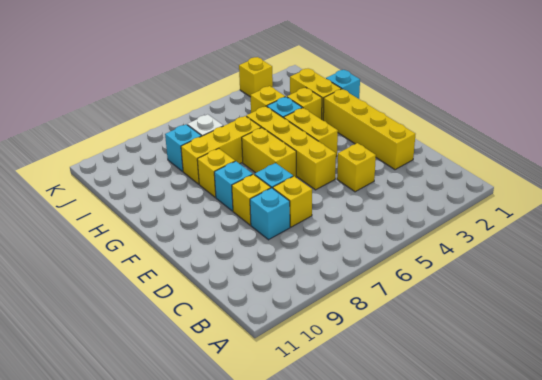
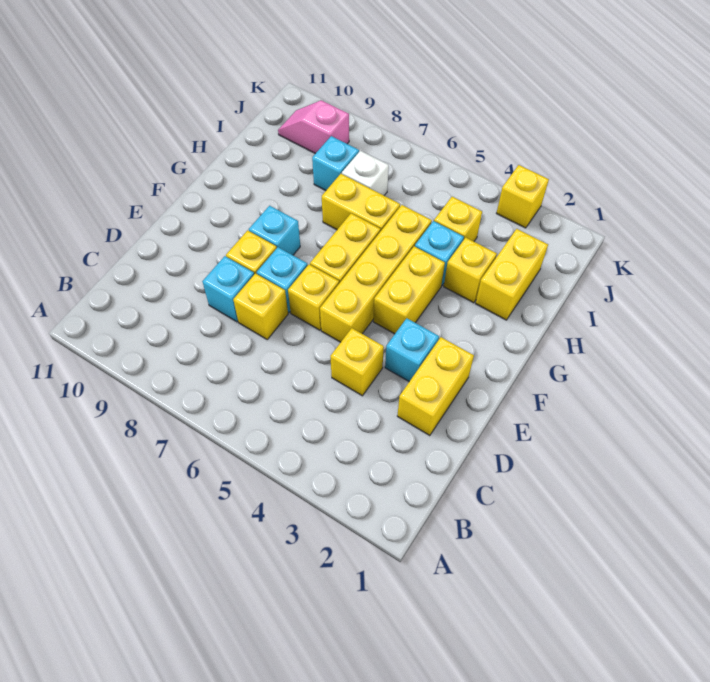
yellow 1x4 brick [323,89,415,170] -> yellow 1x2 brick [397,337,474,436]
yellow 1x1 brick [197,148,235,197] -> yellow 1x1 brick moved to [288,264,339,330]
cyan 1x1 brick [326,70,360,99] -> cyan 1x1 brick moved to [385,318,439,382]
yellow 1x3 brick [181,116,261,184] -> yellow 1x2 brick [322,174,400,230]
none -> pink 1x2 slope [278,100,349,154]

